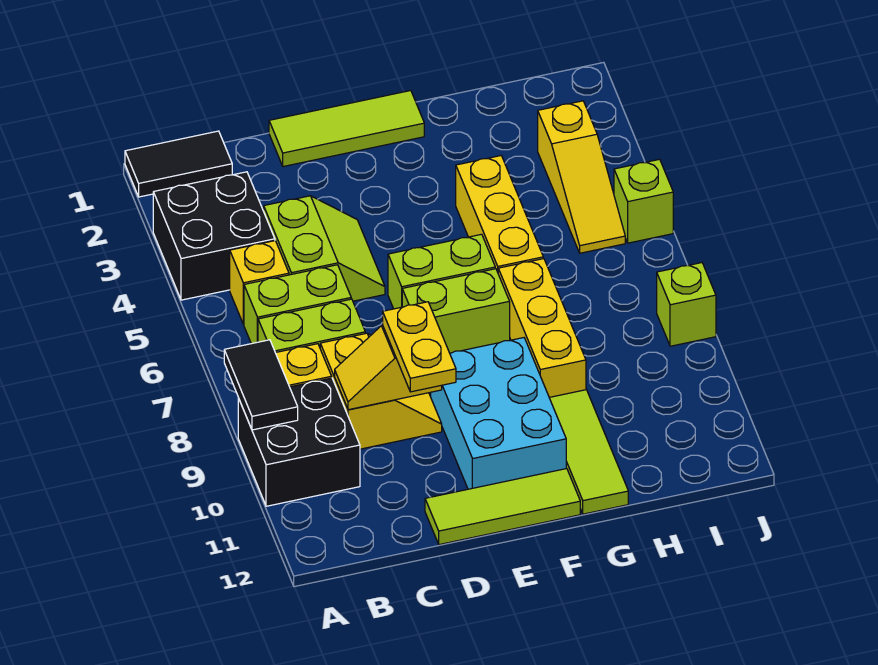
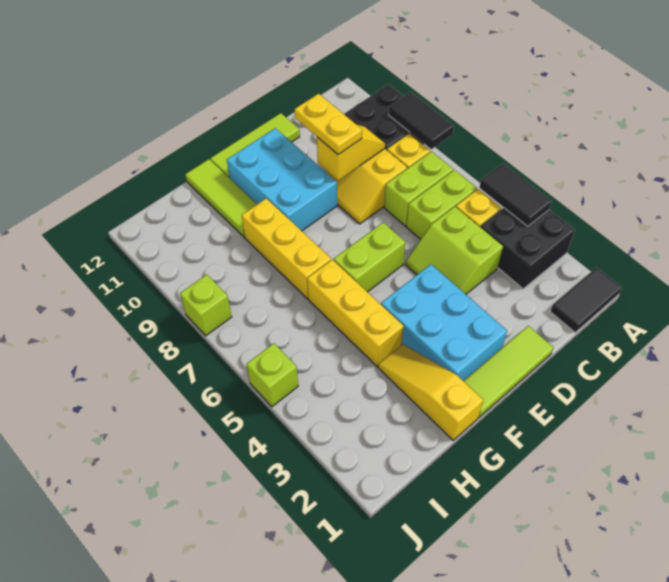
none -> black 1x2 tile [479,163,552,226]
none -> cyan 2x3 brick [381,264,507,381]
lime 1x2 brick [402,269,510,353] -> none
yellow 1x3 slope [538,101,625,253] -> yellow 1x3 slope moved to [378,344,483,440]

